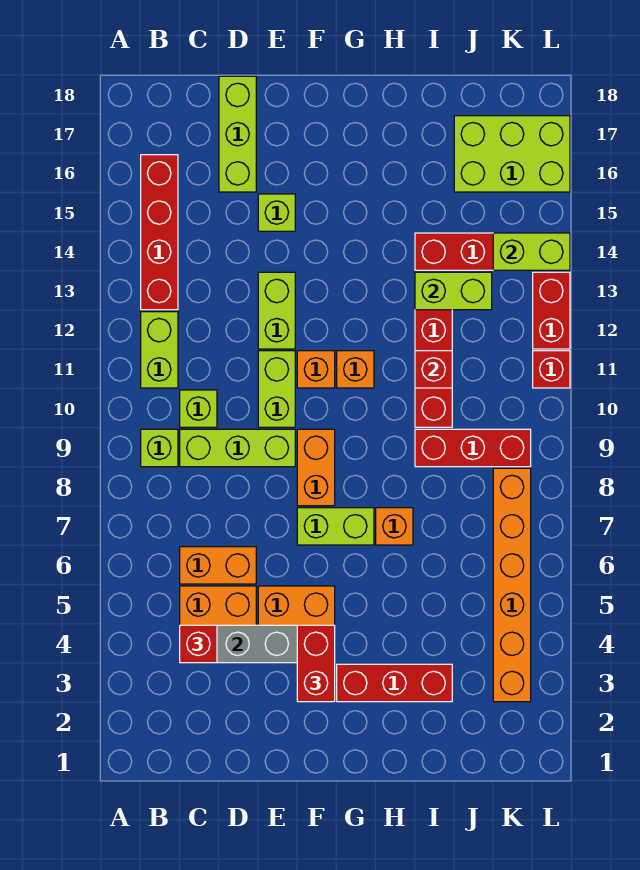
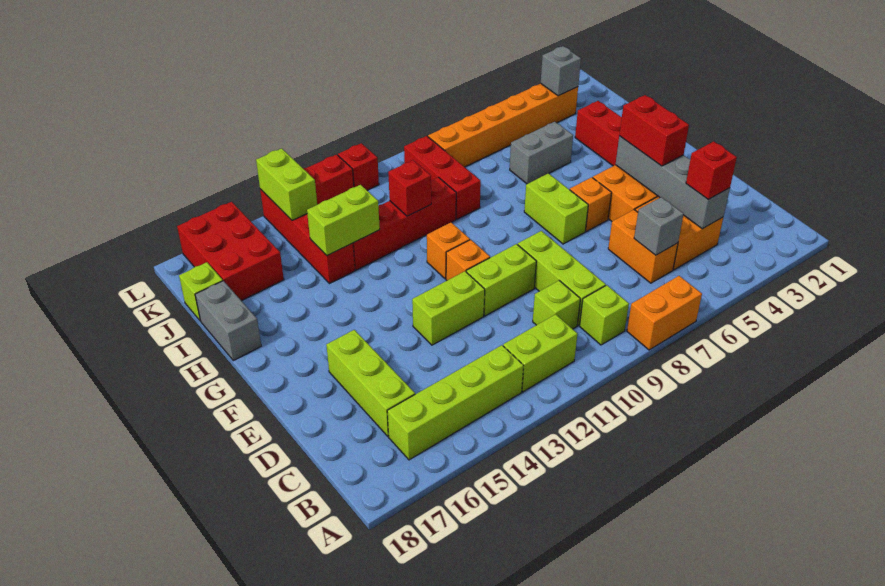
red 1x4 brick [141,155,178,310] -> lime 1x4 brick [387,345,523,460]
none -> grey 1x1 brick [634,197,683,255]
lime 1x3 brick [219,76,256,192] -> lime 1x3 brick turned to [326,330,415,436]
lime 1x1 brick [258,194,295,231] -> lime 1x1 brick moved to [179,262,223,321]
red 1x2 brick [297,625,335,702] -> red 1x2 brick turned to [619,95,689,166]
orange 1x2 brick [297,429,335,506] -> orange 1x2 brick moved to [627,276,702,350]
orange 1x1 brick [376,508,413,545] -> orange 1x1 brick moved to [570,177,611,231]
none -> grey 1x2 brick [195,281,261,361]
none -> grey 1x2 brick [510,122,573,184]
lime 1x2 brick [415,272,492,310] -> lime 1x2 brick turned to [307,185,380,255]
lime 2x3 brick [454,116,570,192] -> red 2x3 brick [177,202,284,301]
none -> grey 1x1 brick [541,46,581,96]

